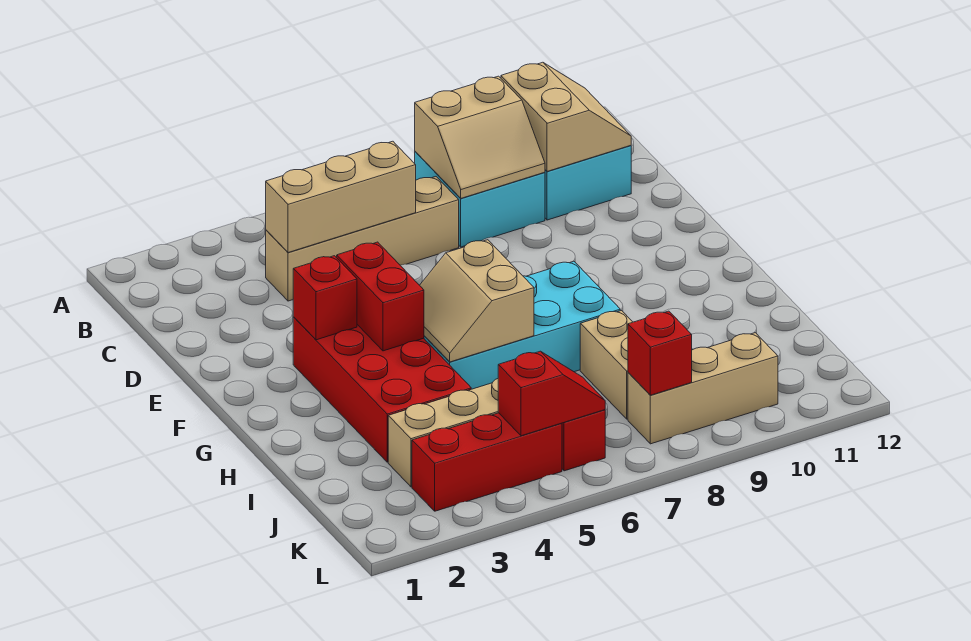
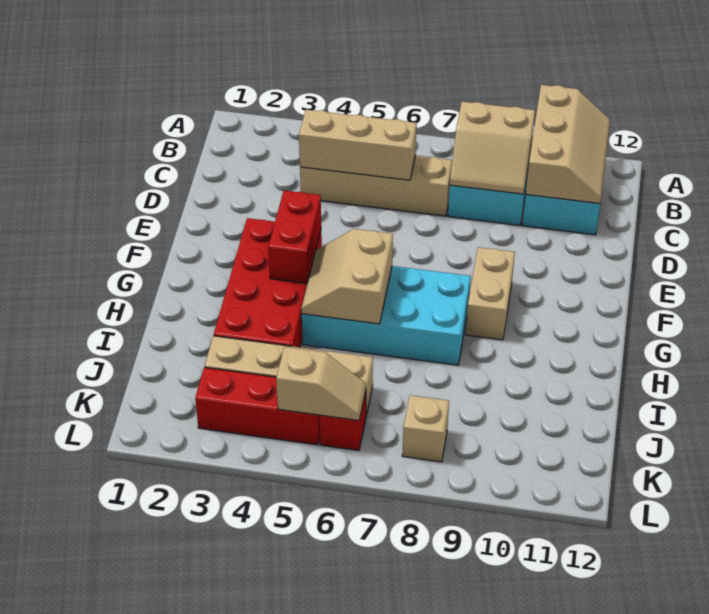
tan 2x2 slope [501,62,631,171] -> tan 2x3 slope [526,85,610,203]
red 1x1 brick [293,256,357,340] -> none
tan 1x2 brick [580,311,632,419] -> tan 1x2 brick moved to [466,247,515,340]
red 1x2 slope [498,351,605,436] -> tan 1x2 slope [276,347,366,420]
tan 1x3 brick [628,333,778,444] -> tan 1x1 brick [402,395,449,462]
red 1x1 brick [628,311,692,395] -> none

